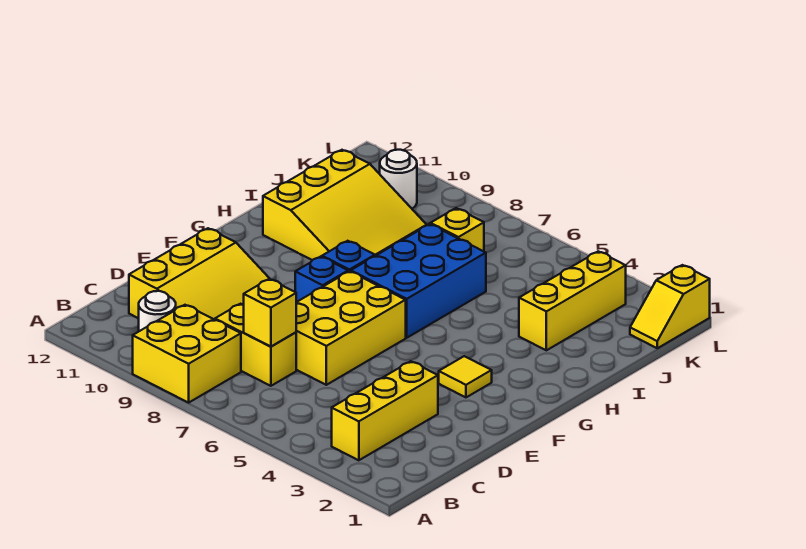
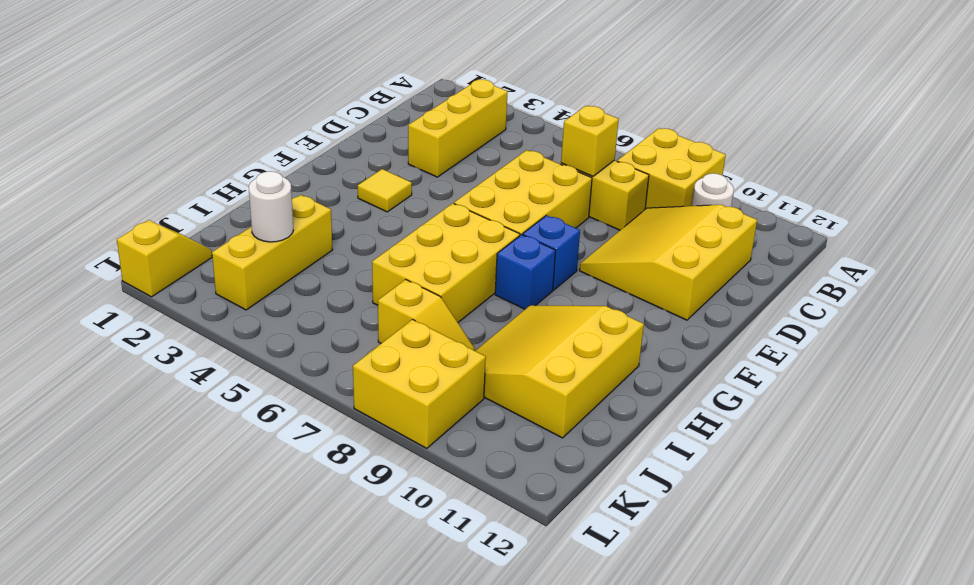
blue 2x3 brick [351,224,486,338] -> yellow 2x3 brick [372,203,520,322]
none -> yellow 2x2 brick [353,319,486,448]
white 1x1 round brick [380,150,417,209] -> white 1x1 round brick moved to [249,171,293,242]

